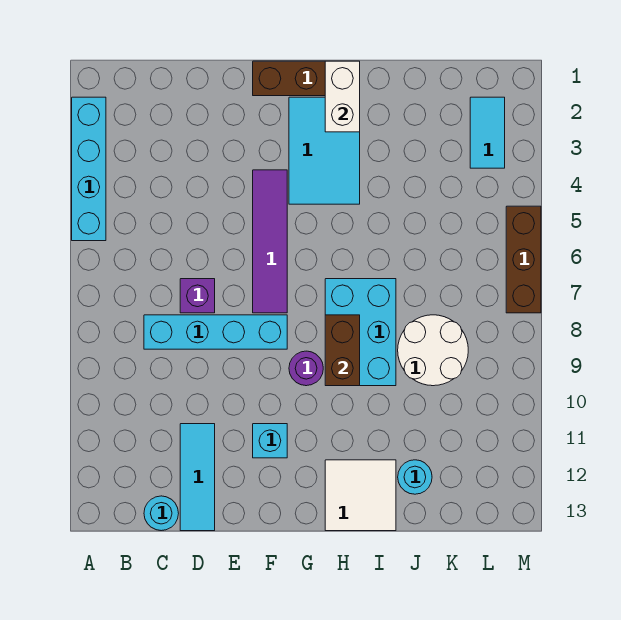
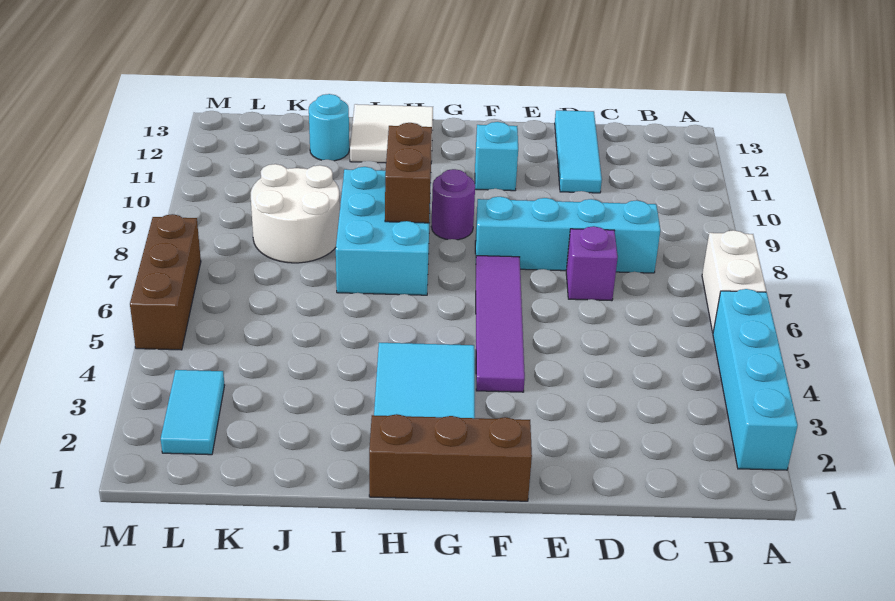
cyan 1x1 round brick [144,496,179,531] -> none
white 1x2 brick [325,61,360,132] -> white 1x2 brick moved to [702,230,766,332]

